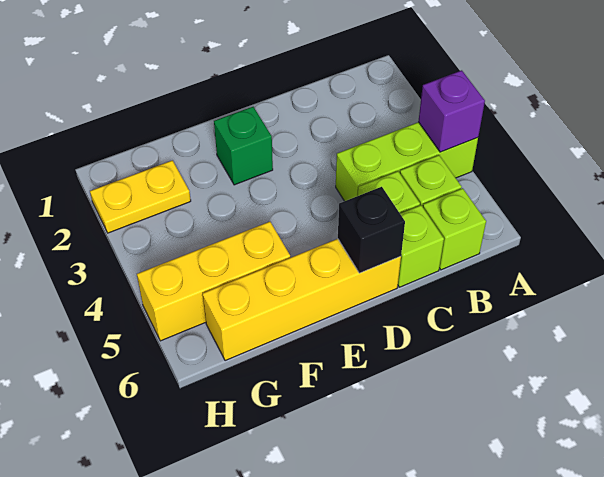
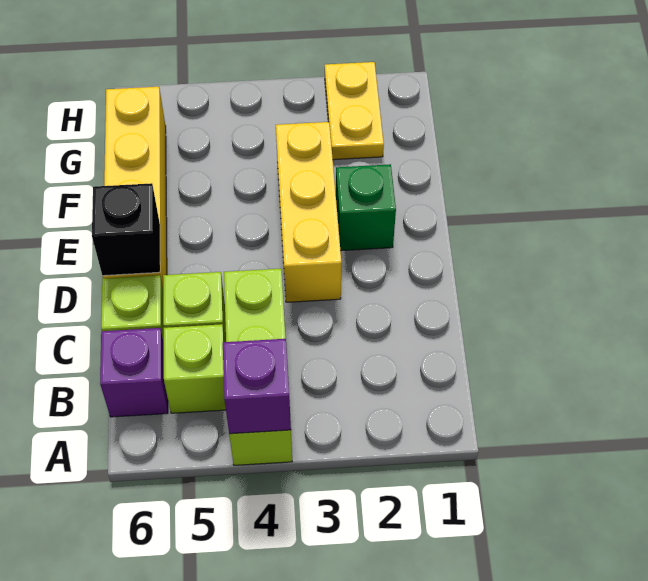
lime 1x1 brick [423,188,486,270] -> purple 1x1 brick [100,328,168,417]
yellow 1x3 brick [137,222,290,341] -> yellow 1x3 brick moved to [276,122,341,302]

